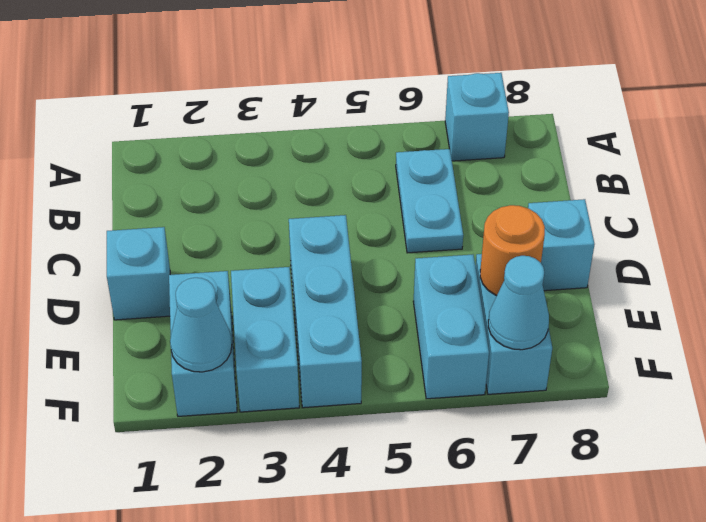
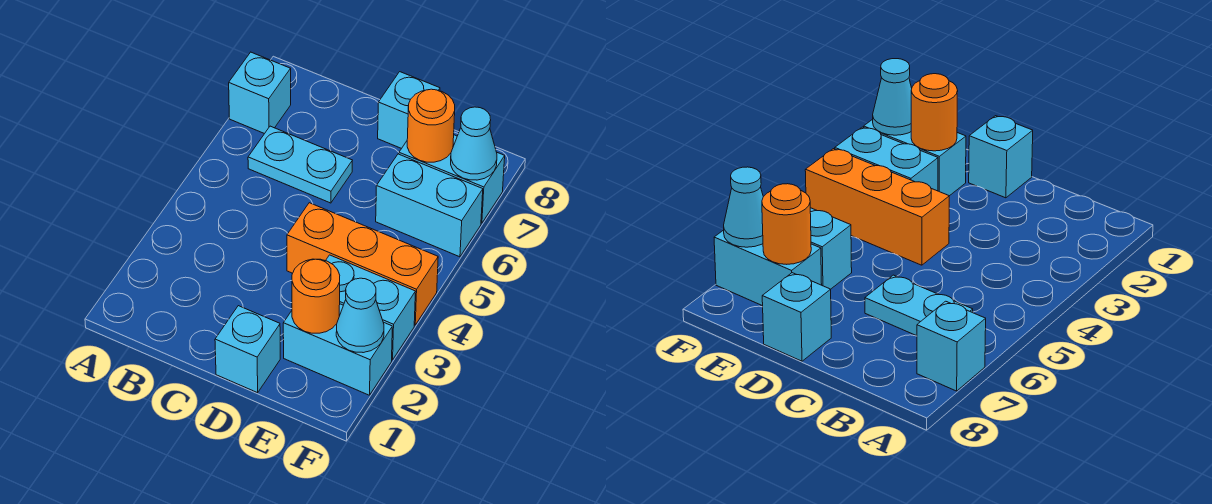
cyan 1x3 brick [289,215,362,408] -> orange 1x3 brick [287,203,438,325]
none -> orange 1x1 round brick [292,259,340,333]

